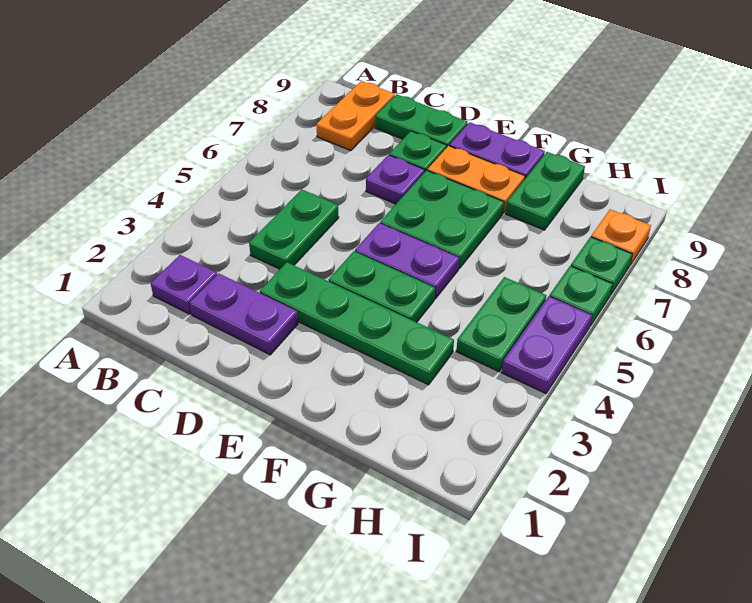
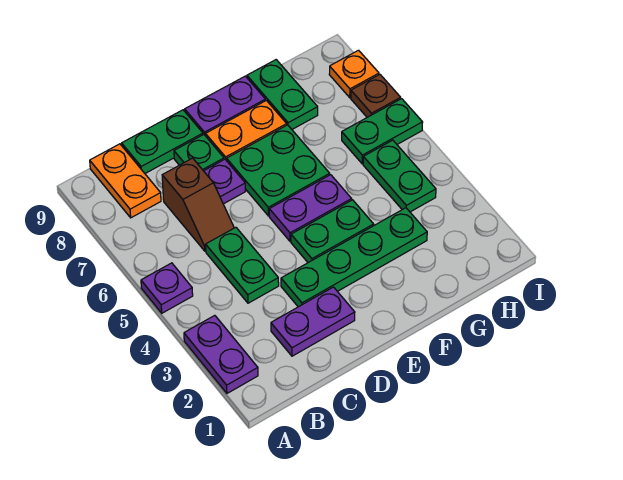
purple 1x1 plate [151,255,217,314] -> purple 1x1 plate moved to [141,263,193,313]
none -> brown 1x2 slope [162,158,234,251]
purple 1x2 plate [502,296,592,393] -> purple 1x2 plate moved to [184,315,258,393]
green 1x1 plate [549,266,613,326] -> green 1x2 plate [342,99,423,164]
green 1x1 plate [571,237,632,295] -> brown 1x1 plate [351,75,401,117]

